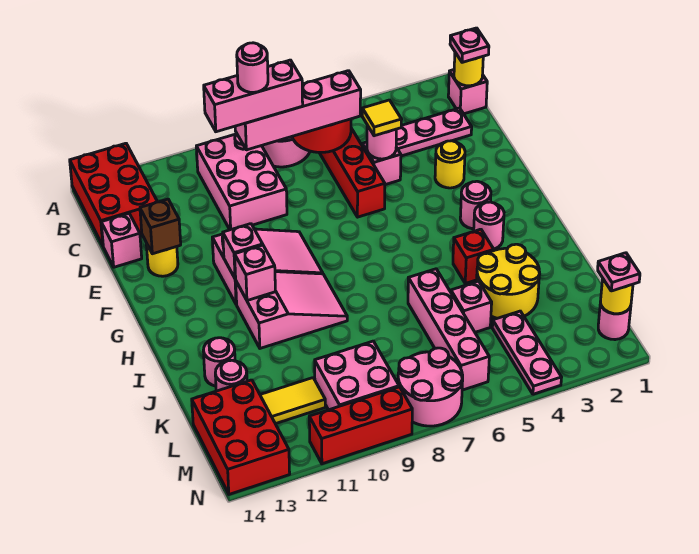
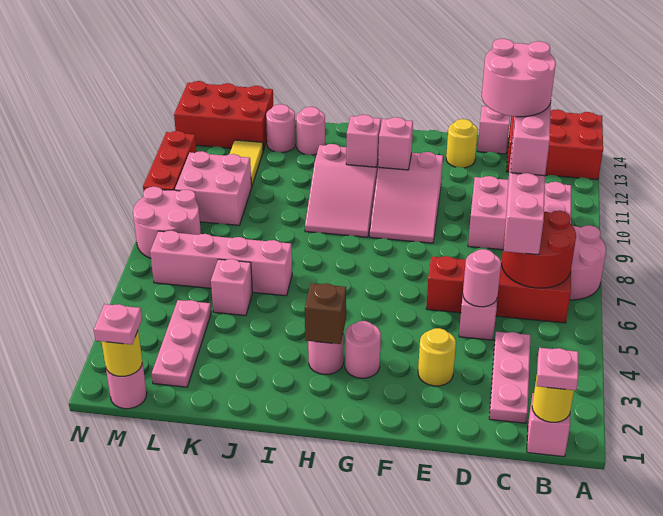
pink 1x1 round brick [237,43,268,92] -> pink 2x2 round brick [482,39,556,117]
yellow 1x1 tile [362,100,402,136] -> none
brown 1x1 brick [140,199,181,254] -> brown 1x1 brick moved to [305,283,346,344]
red 1x1 brick [453,229,494,283] -> none
yellow 2x2 round brick [477,244,540,318] -> none
pink 1x3 plate [492,311,562,394] -> pink 1x3 plate turned to [152,300,211,387]

